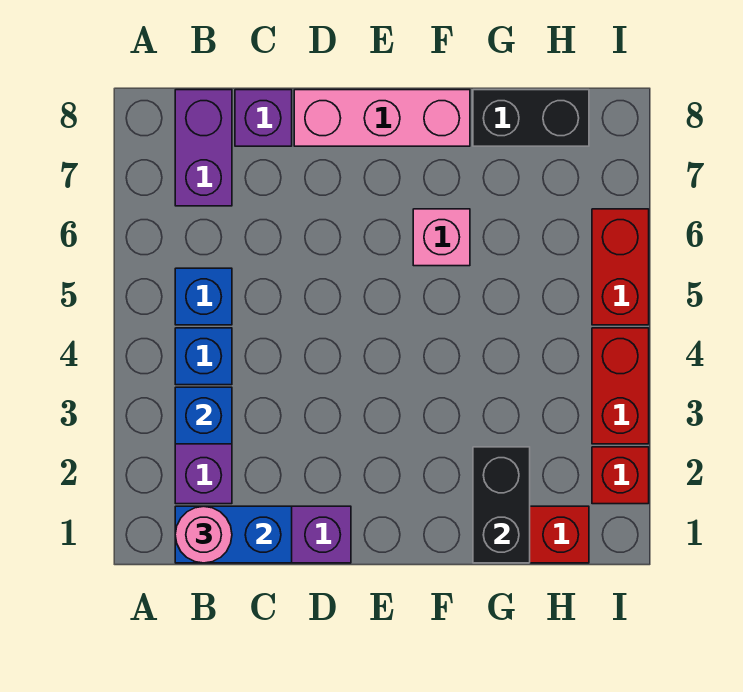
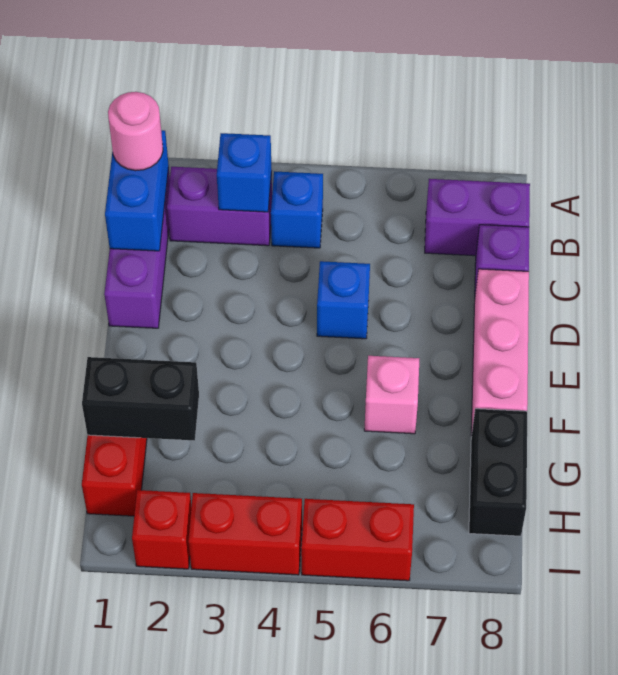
blue 1x1 brick [175,268,232,325] -> blue 1x1 brick moved to [317,261,370,339]

